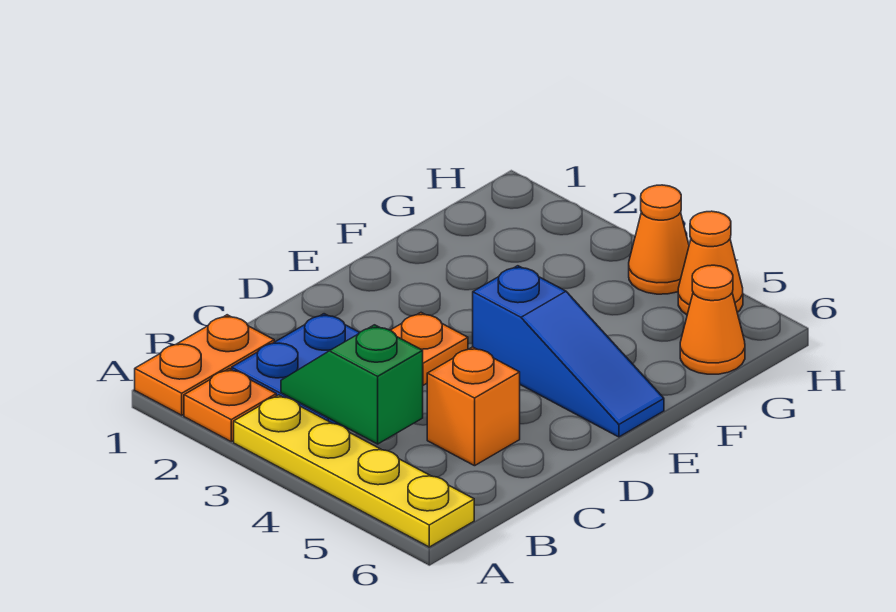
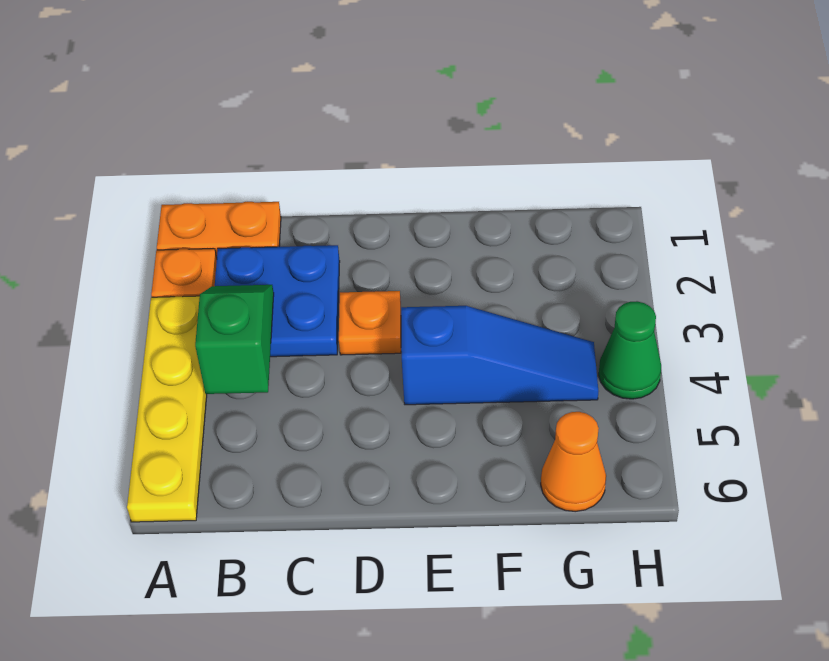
orange 1x1 brick [427,347,520,466] -> none
blue 1x3 slope [473,266,664,437] -> blue 1x3 slope turned to [401,306,598,405]
orange 1x1 cone [629,185,689,294] -> green 1x1 cone [599,301,661,399]
orange 1x1 cone [678,211,743,315] -> none

